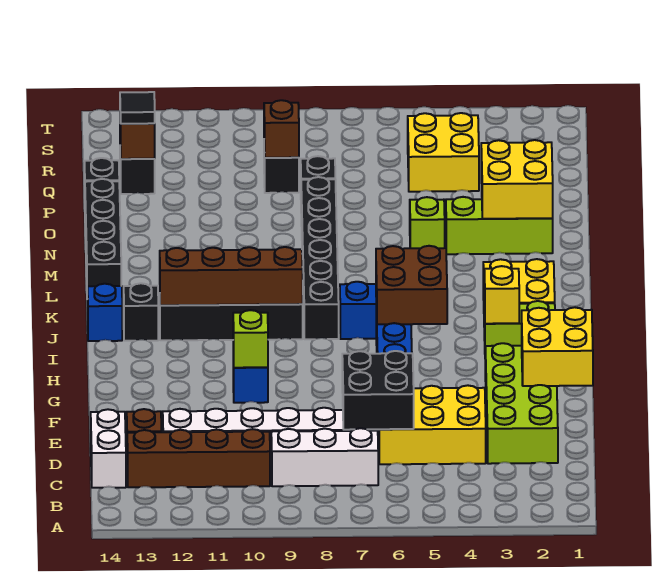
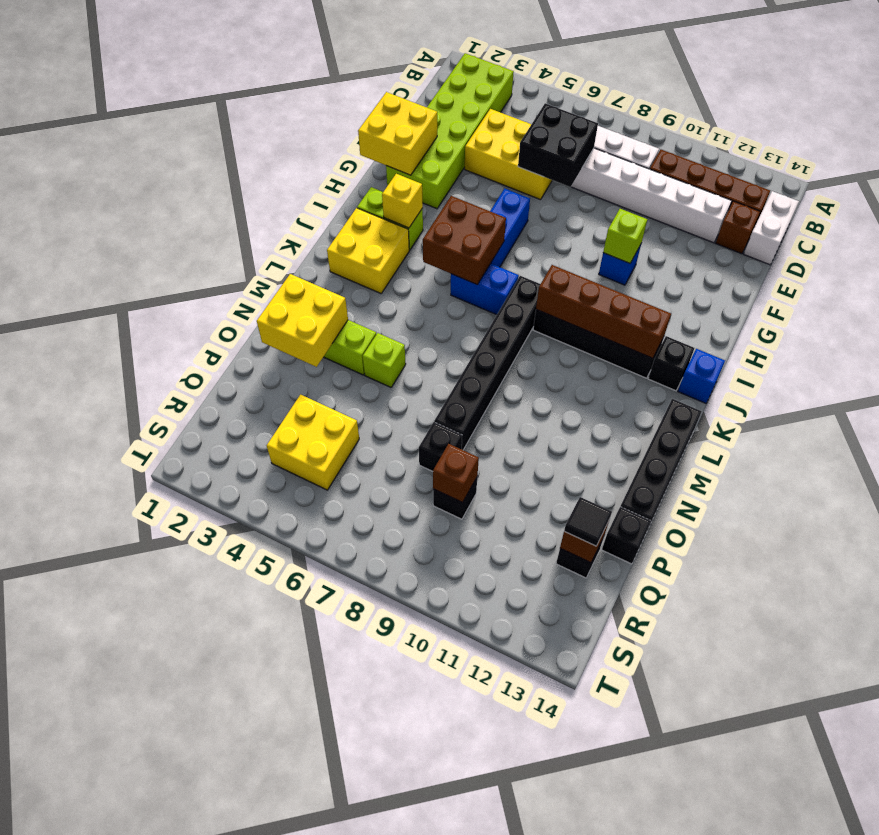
lime 2x4 brick [485,343,558,464] -> lime 2x6 brick [386,53,514,209]

